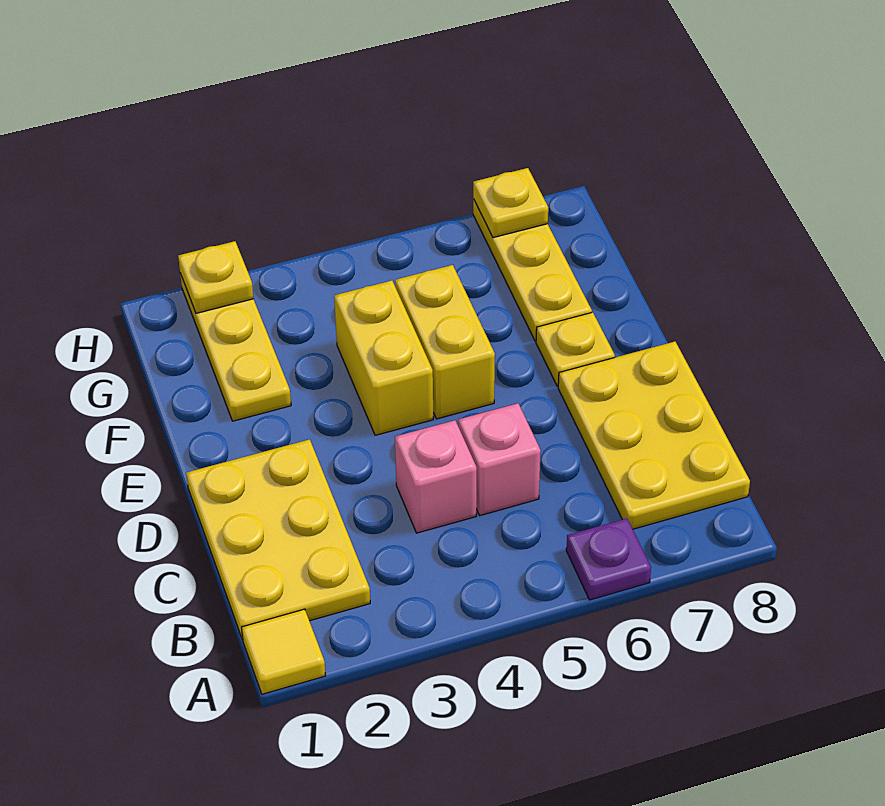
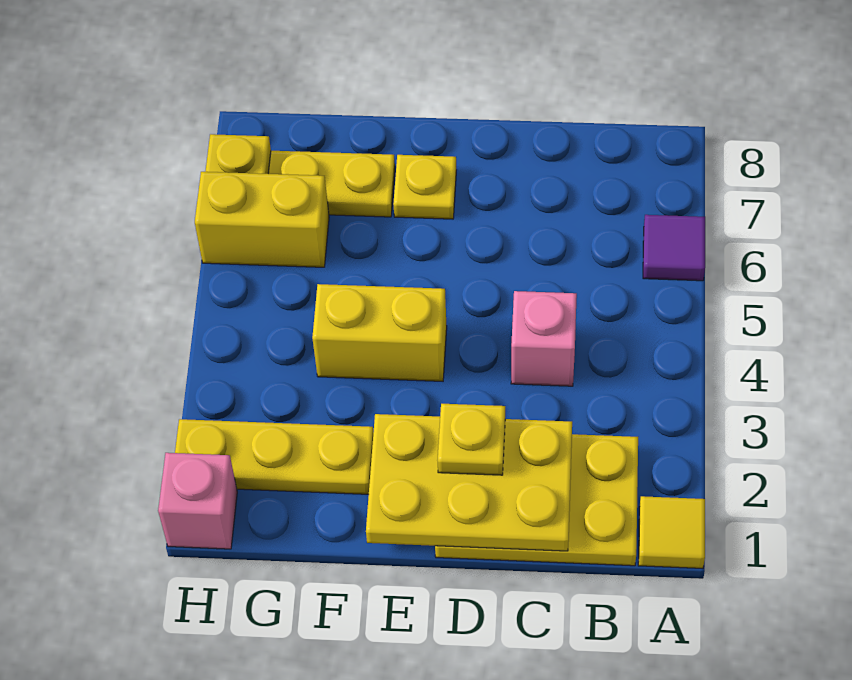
purple 1x1 plate [566,518,651,600] -> purple 1x1 tile [643,215,705,281]
yellow 2x3 plate [558,342,750,529] -> yellow 2x3 plate moved to [366,414,572,551]
pink 1x1 brick [458,403,541,515] -> pink 1x1 brick moved to [158,453,237,549]
yellow 1x2 brick [395,265,495,419] -> yellow 1x2 brick moved to [195,172,329,267]
yellow 1x1 plate [178,241,254,313] -> yellow 1x1 plate moved to [438,404,505,475]

